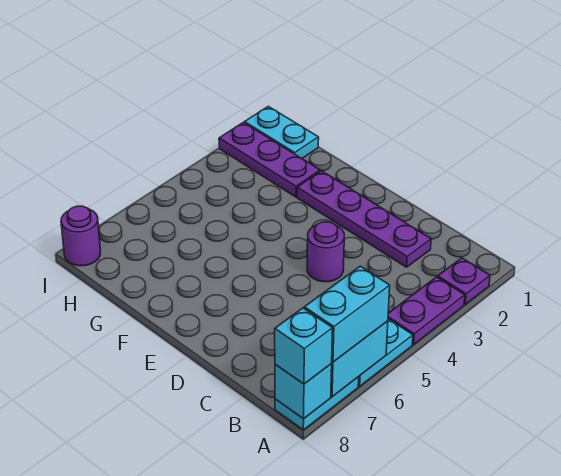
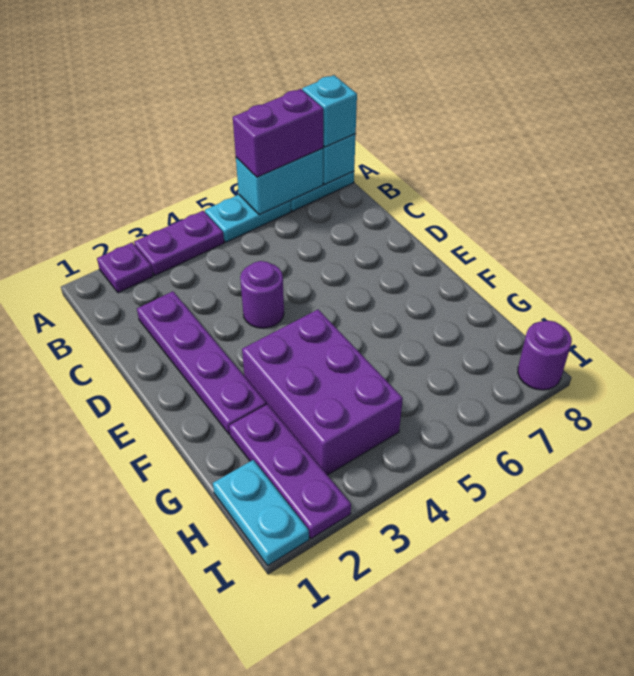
cyan 1x2 brick [304,266,390,362] -> purple 1x2 brick [233,89,323,177]
none -> purple 2x3 brick [242,310,403,475]

